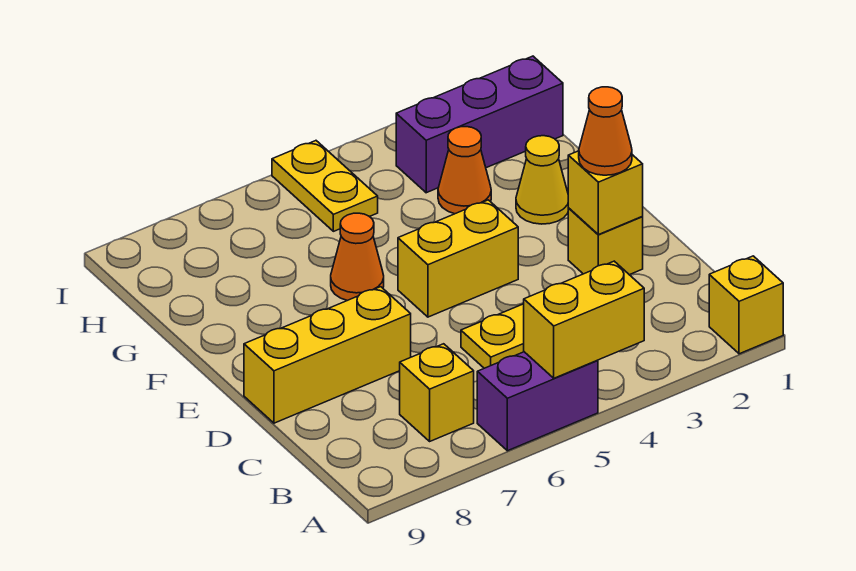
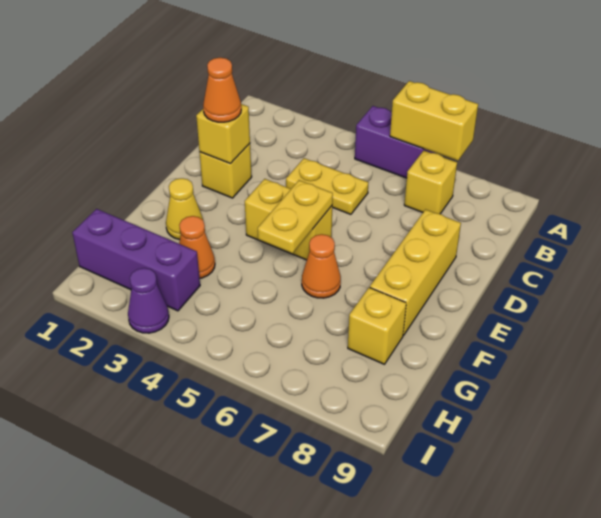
yellow 1x1 brick [709,256,783,354] -> yellow 1x1 brick moved to [348,288,406,364]
yellow 1x2 brick [524,261,644,378] -> yellow 1x2 brick moved to [390,81,478,161]
yellow 1x3 brick [244,287,411,423] -> yellow 1x3 brick turned to [370,209,461,335]
yellow 1x2 plate [272,141,378,231] -> yellow 1x2 plate moved to [258,180,333,254]
none -> purple 1x1 cone [128,268,169,333]

